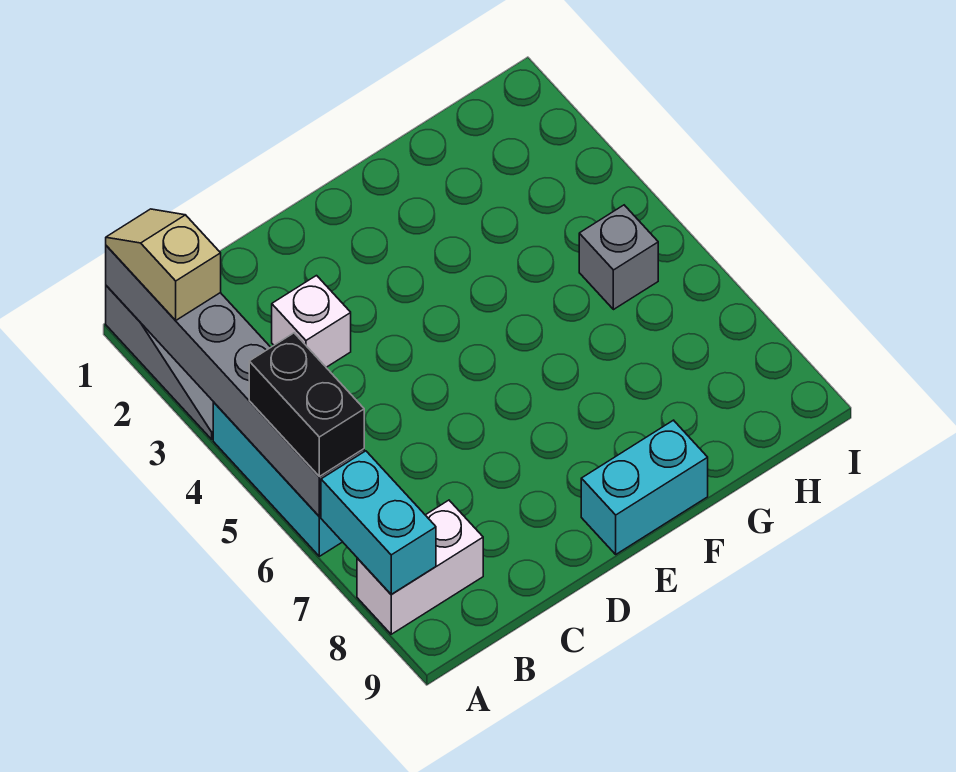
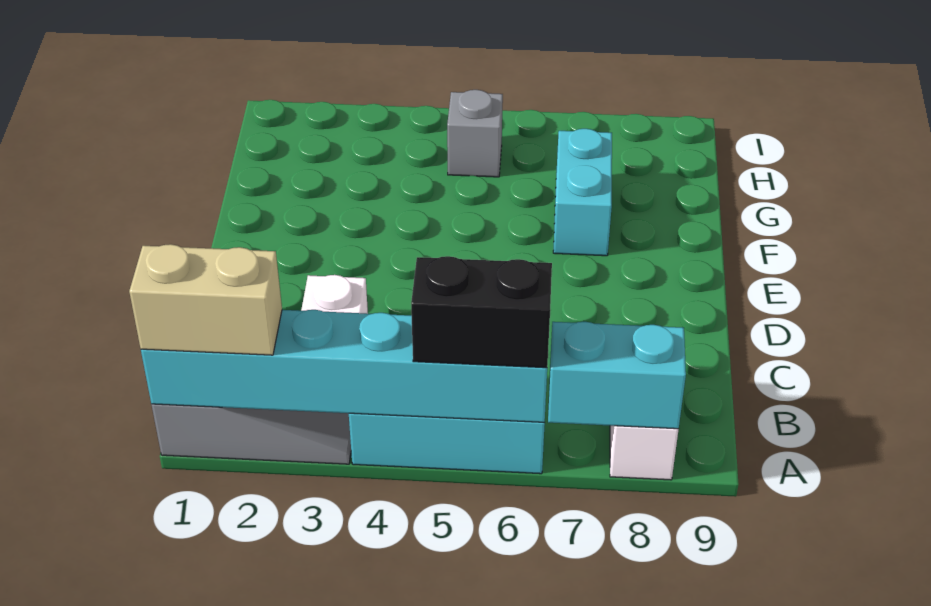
grey 1x6 brick [106,246,364,516] -> cyan 1x6 brick [141,310,547,422]
tan 1x2 slope [106,209,221,320] -> tan 1x2 brick [129,244,282,355]
cyan 1x2 brick [581,420,708,554] -> cyan 1x2 brick moved to [553,129,612,256]

